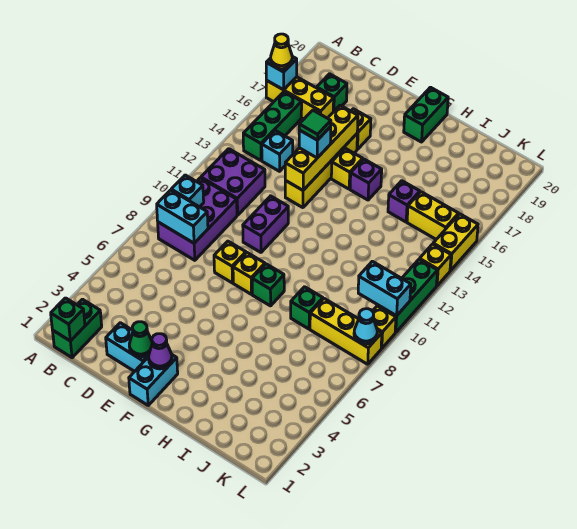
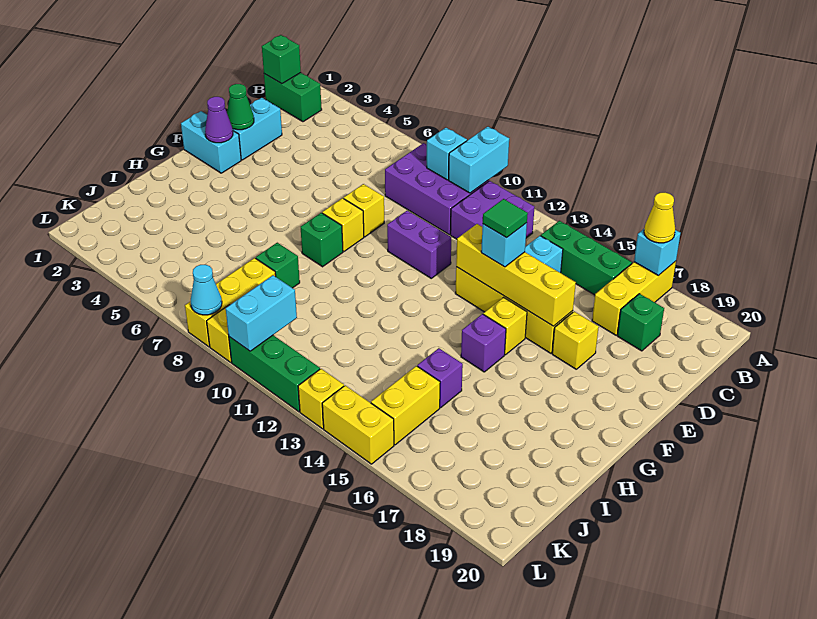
cyan 1x2 brick [157,190,208,243] -> cyan 1x2 brick moved to [449,127,509,193]
green 1x2 brick [404,87,448,142] -> none

